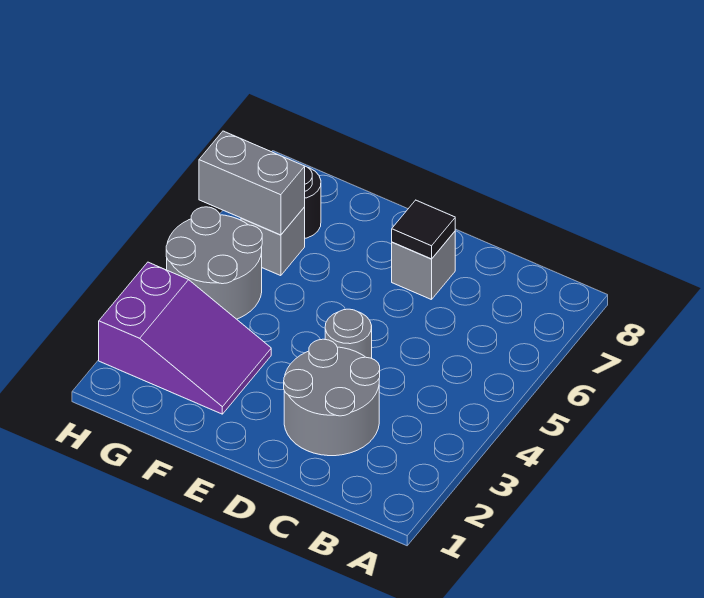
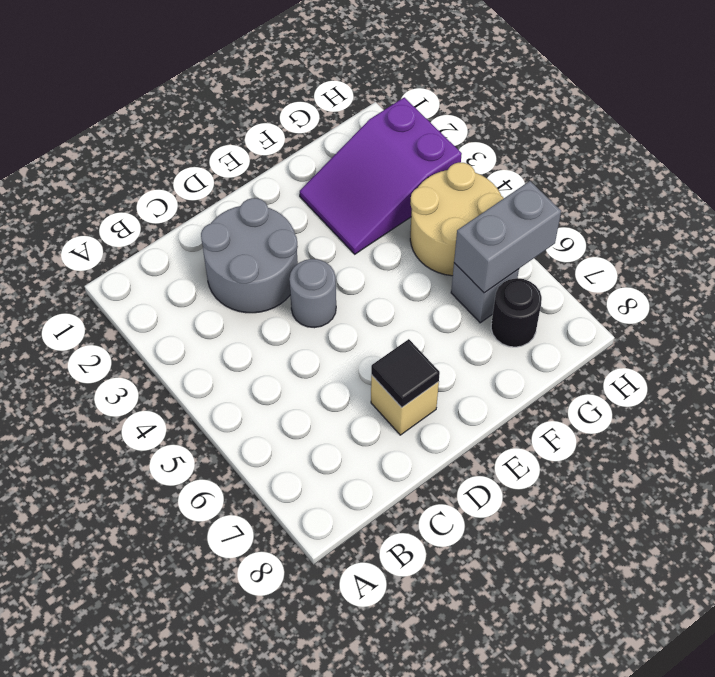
grey 1x1 brick [392,232,455,300] -> tan 1x1 brick [371,375,439,435]
grey 2x2 round brick [166,207,262,319] -> tan 2x2 round brick [410,163,504,276]

